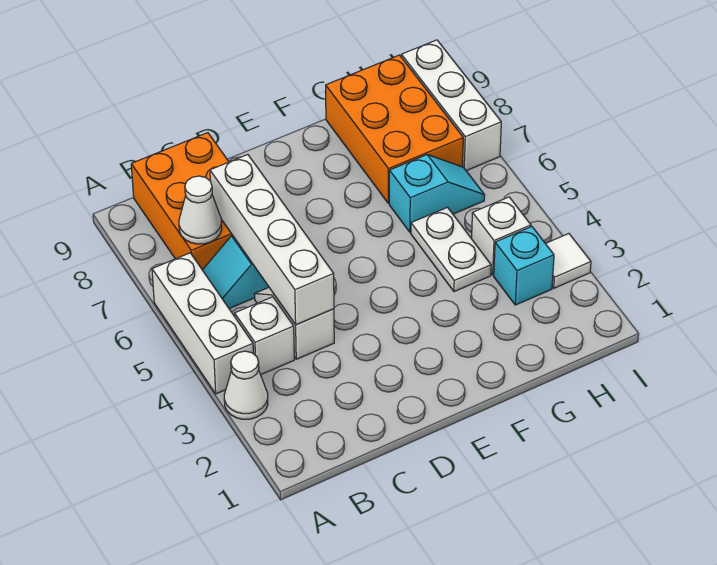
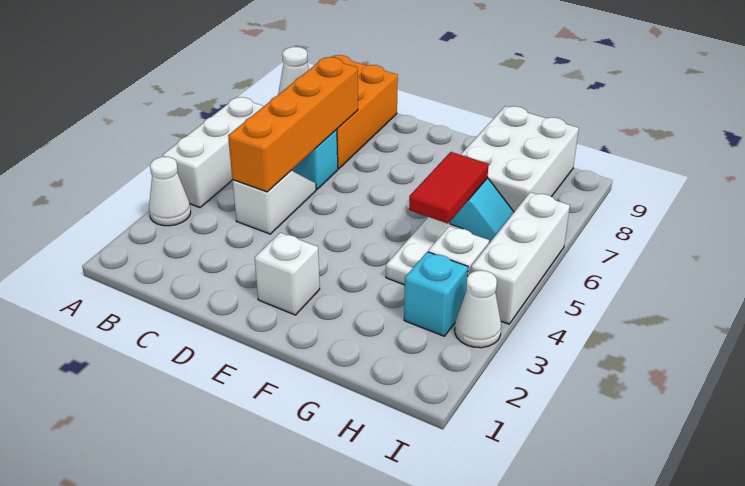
white 1x1 brick [235,297,294,375] -> white 1x1 brick moved to [255,233,320,315]
white 1x4 brick [210,155,334,325] -> orange 1x4 brick [228,57,358,192]
none -> red 1x2 tile [409,152,489,224]
orange 2x3 brick [326,55,463,203] -> white 2x3 brick [461,106,579,212]
white 1x1 tile [545,234,591,288] -> white 1x1 cone [455,270,501,348]
white 1x3 brick [401,40,501,171] -> white 1x3 brick moved to [471,192,570,324]

